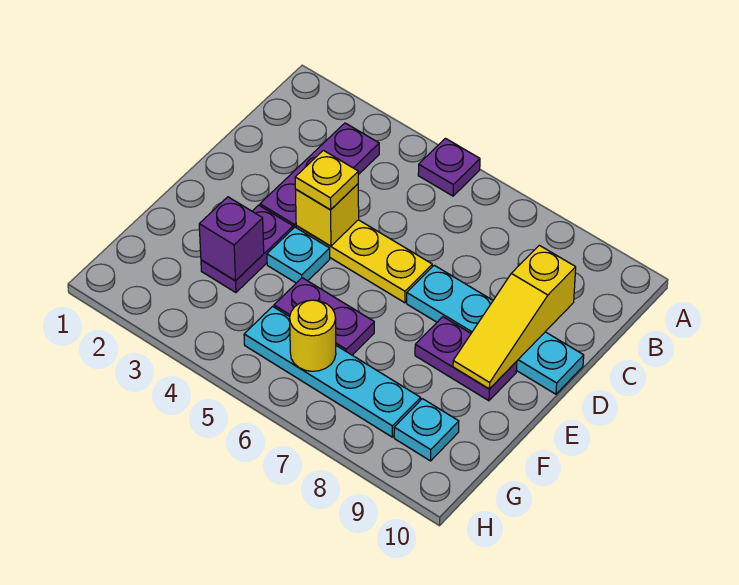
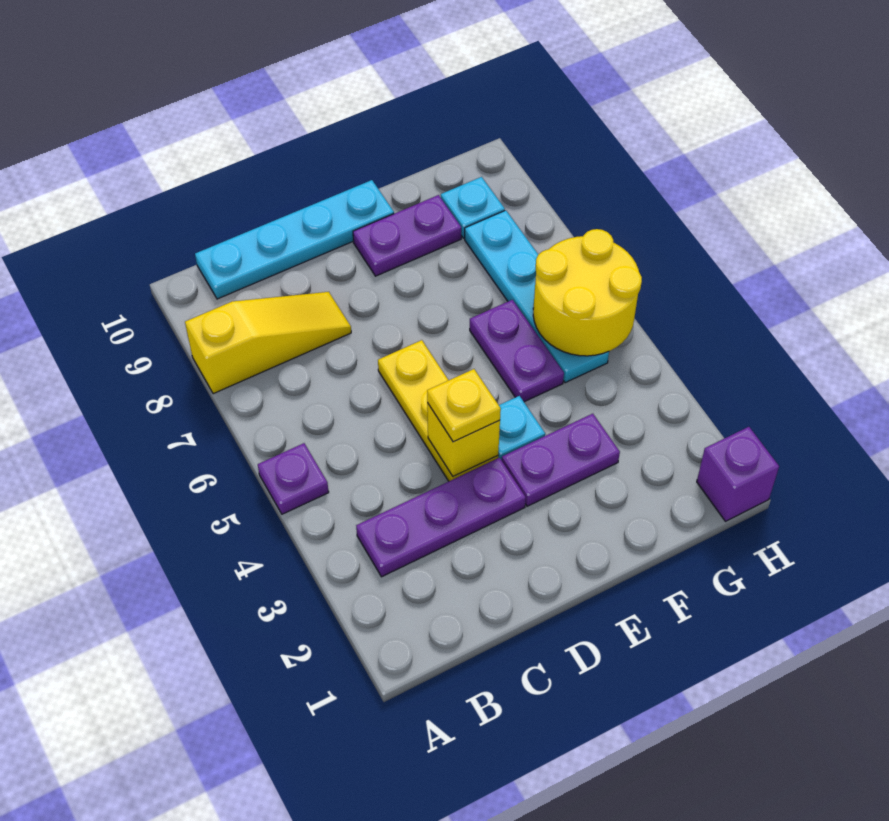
yellow 1x3 slope [453,245,576,389] -> yellow 1x3 slope moved to [185,292,351,394]
cyan 1x4 plate [407,265,584,394] -> cyan 1x4 plate turned to [195,180,394,299]
purple 1x2 plate [415,317,517,401] -> purple 1x2 plate turned to [353,195,461,276]
purple 1x1 brick [199,197,264,281] -> purple 1x1 brick moved to [697,427,779,521]
yellow 1x1 round brick [290,300,336,371] -> yellow 2x2 round brick [533,229,642,356]

